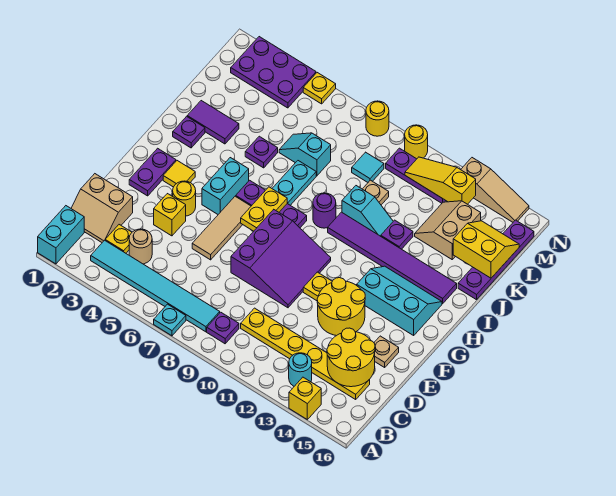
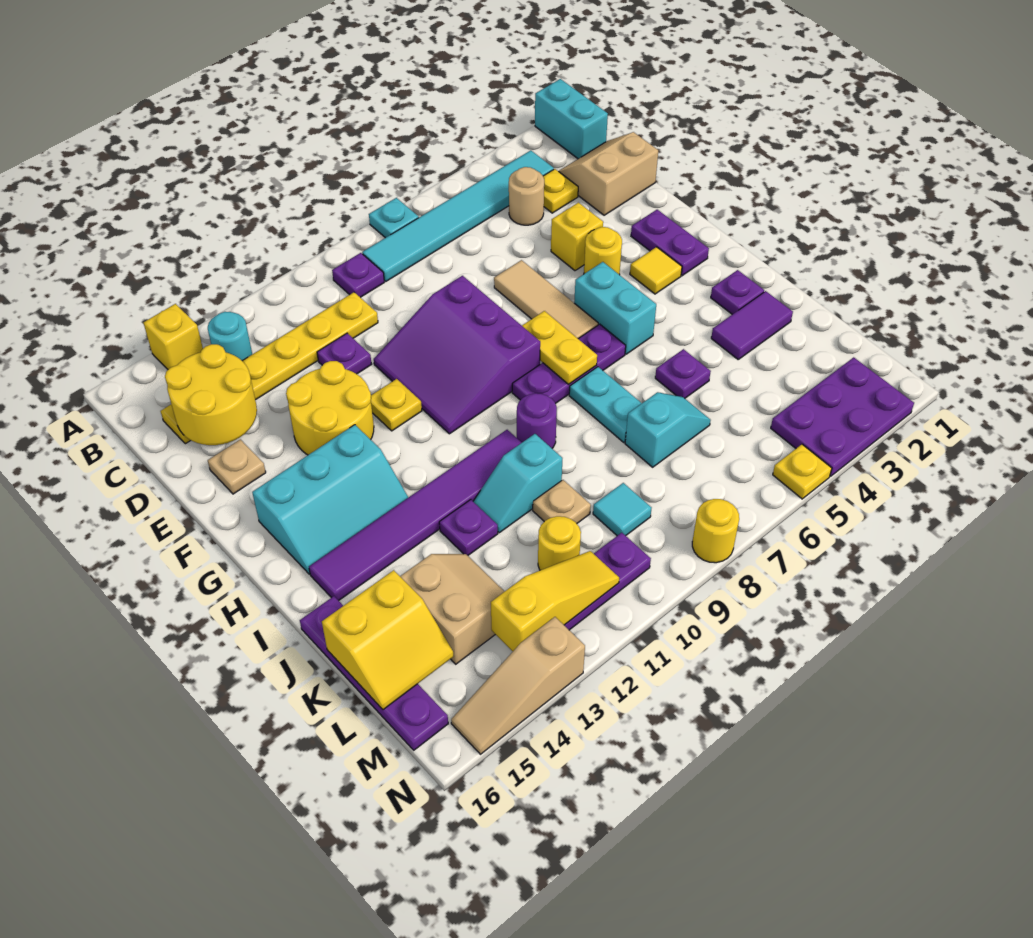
none -> purple 1x1 plate [317,333,372,374]
yellow 1x1 round brick [405,125,428,159] -> yellow 1x1 round brick moved to [538,516,581,570]

